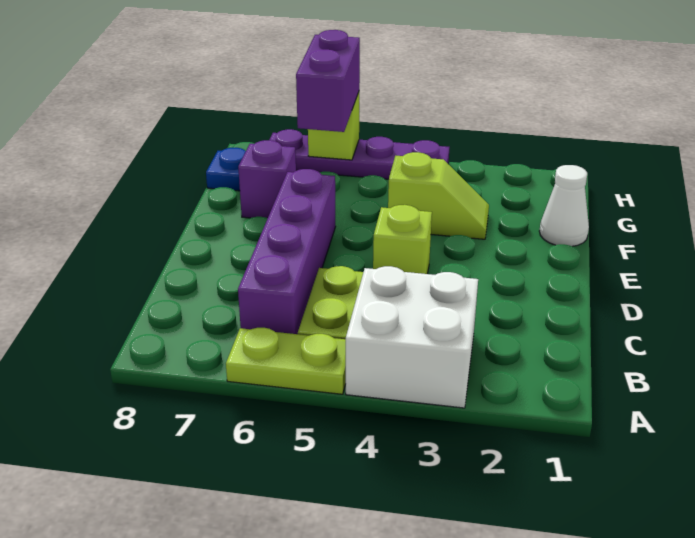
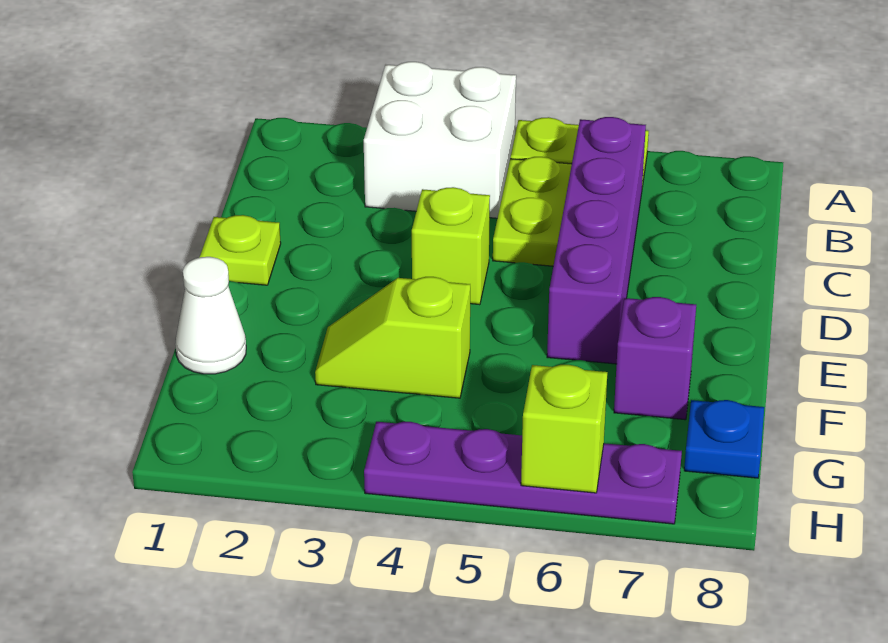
none -> lime 1x1 plate [199,215,281,285]
purple 1x2 brick [296,30,360,132] -> none

